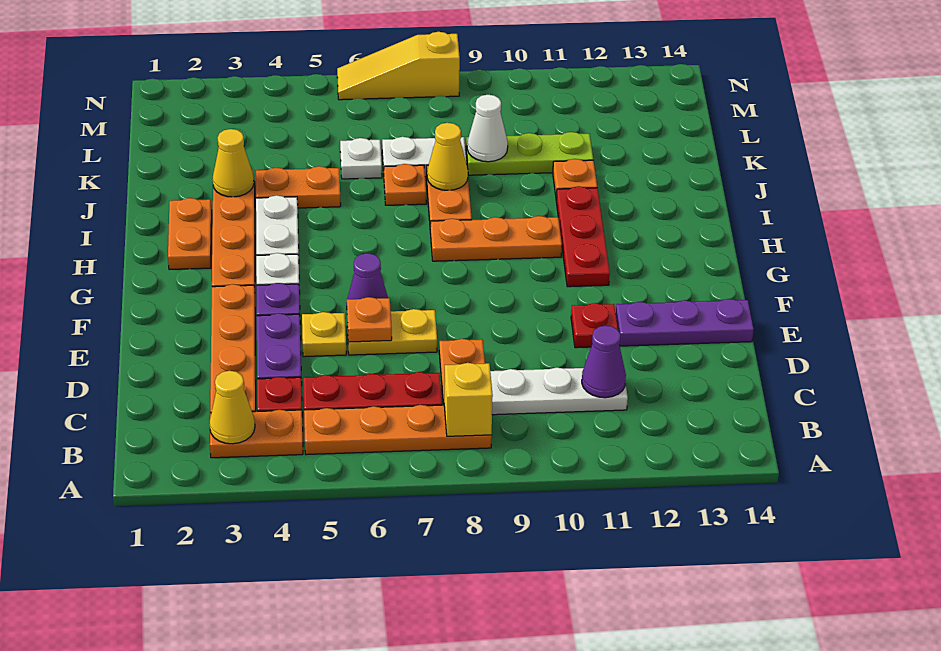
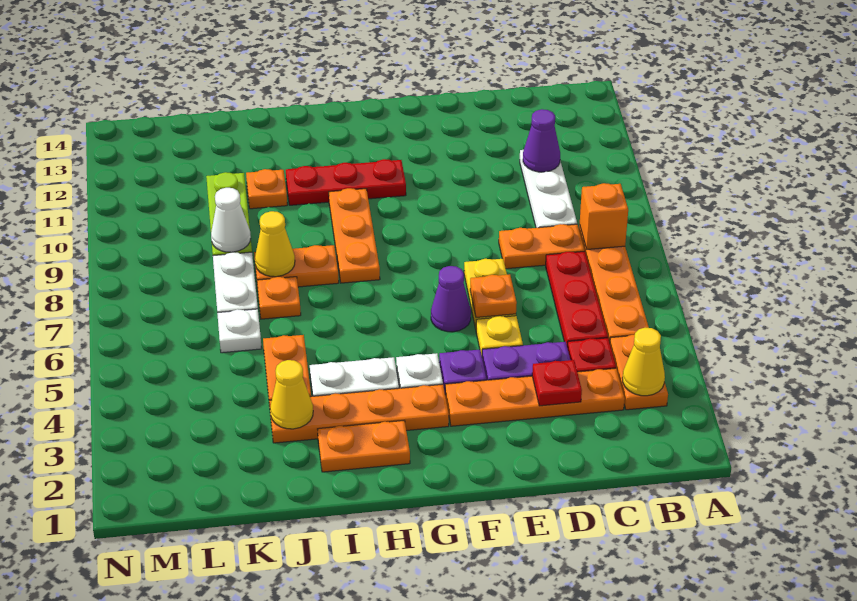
yellow 1x1 brick [444,363,493,436] -> orange 1x1 brick [580,183,628,249]
red 1x1 plate [571,303,618,348] -> red 1x1 plate moved to [532,360,582,406]
purple 1x3 plate [616,299,754,346] -> none
yellow 1x3 slope [337,32,460,100] -> none

